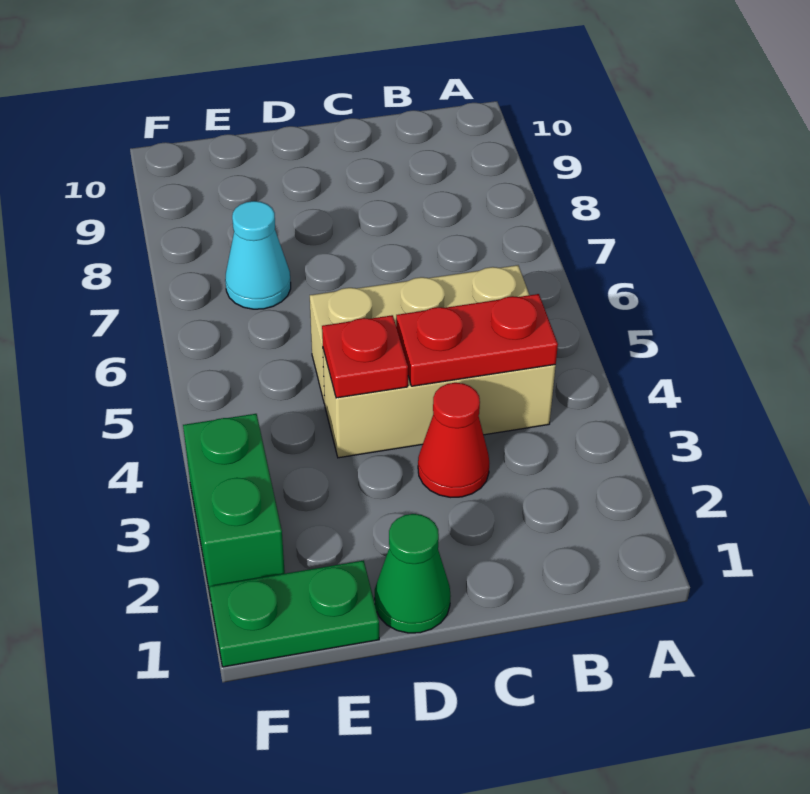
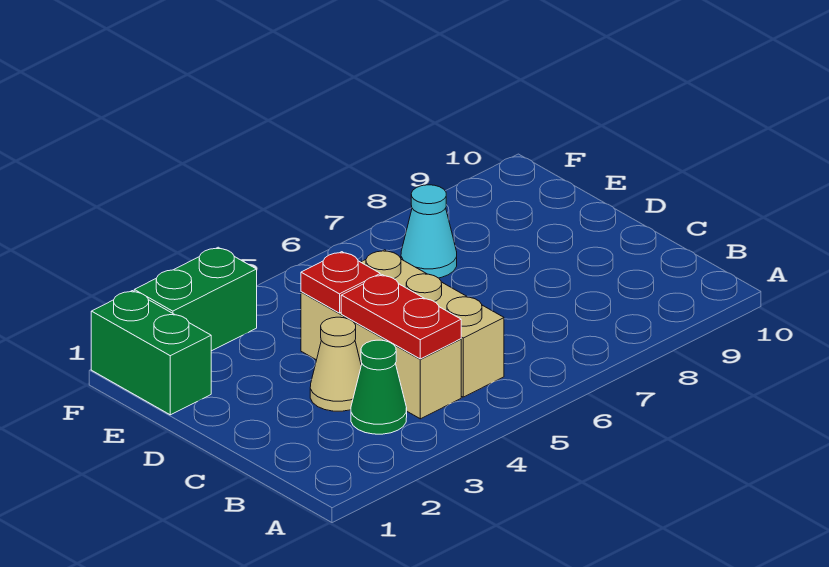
red 1x1 cone [418,383,489,497] -> tan 1x1 cone [310,317,361,411]
green 1x1 cone [375,514,450,633] -> green 1x1 cone moved to [351,340,407,434]
green 1x2 plate [209,560,379,667] -> green 1x2 brick [91,291,211,415]

